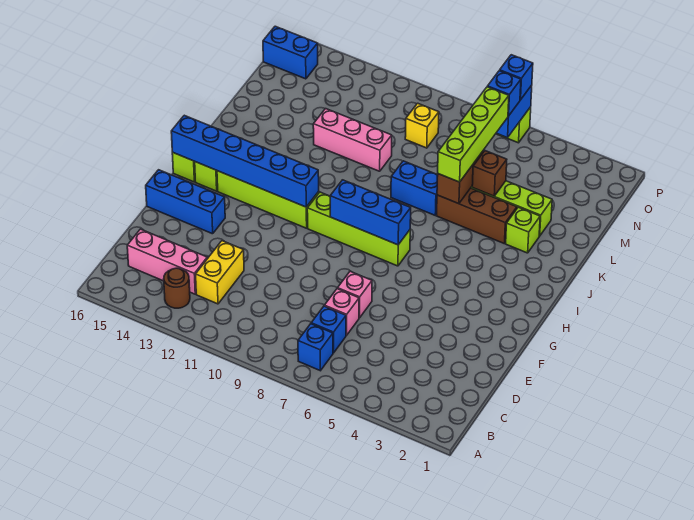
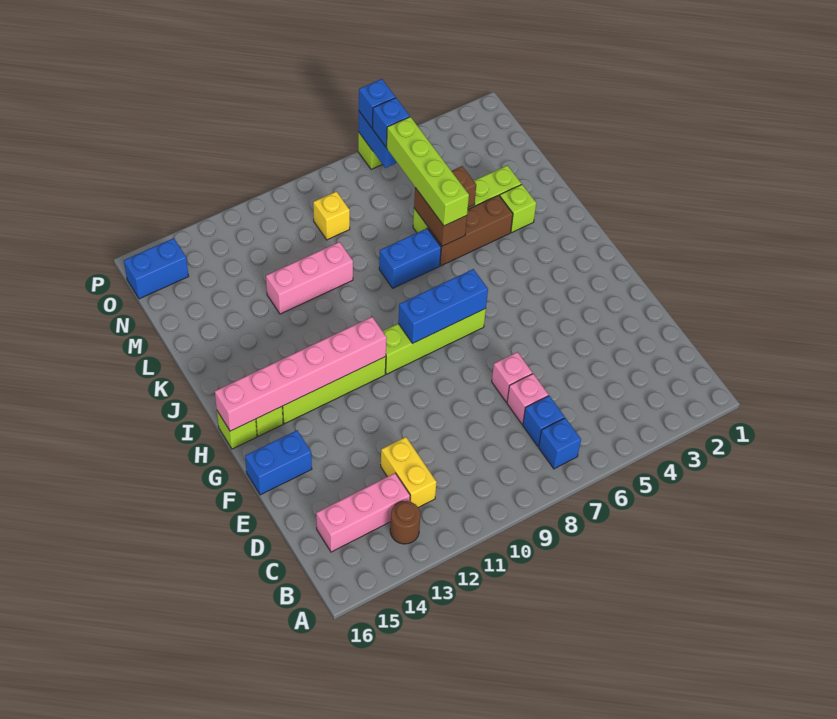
blue 1x3 brick [146,170,225,234] -> blue 1x2 brick [245,430,312,495]
blue 1x6 brick [171,115,319,207] -> pink 1x6 brick [215,317,387,431]

